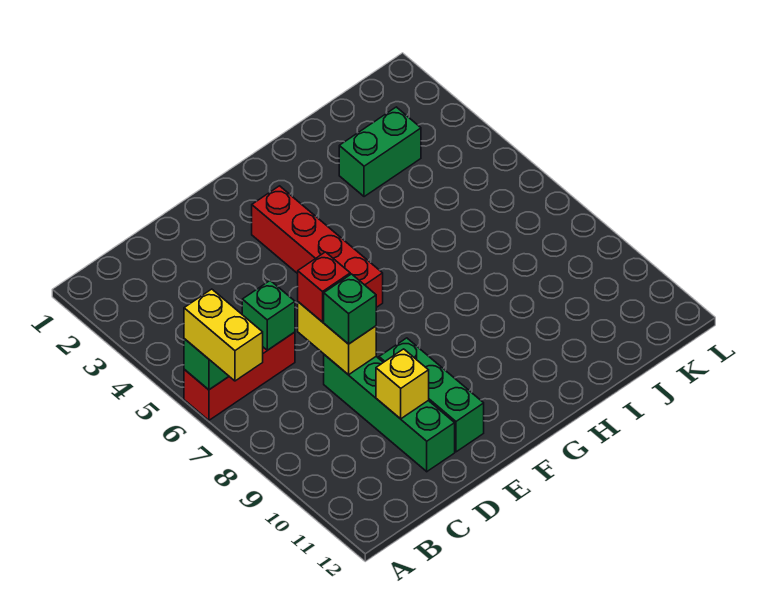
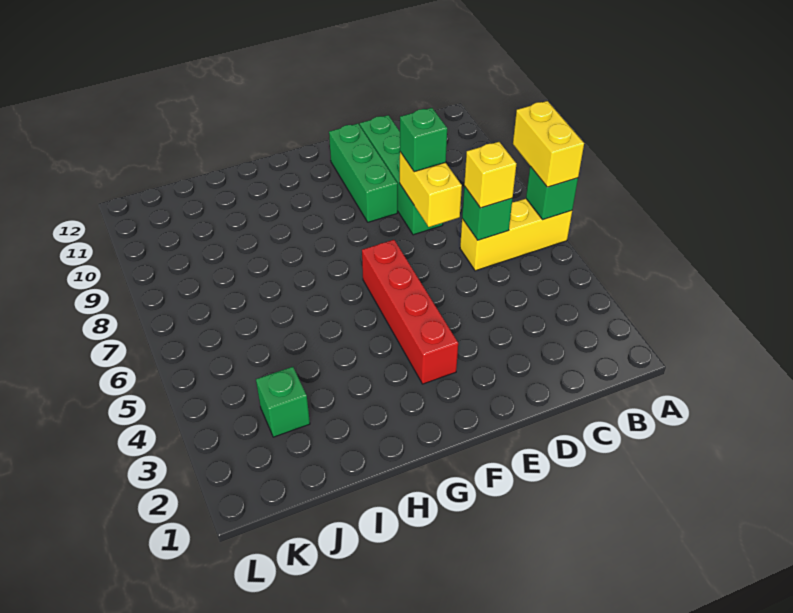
red 1x3 brick [184,332,295,420] -> yellow 1x3 brick [460,199,572,271]
red 1x1 brick [298,252,350,322] -> none
yellow 1x1 brick [376,349,429,419] -> yellow 1x1 brick moved to [464,142,516,208]
green 1x2 brick [339,107,421,197] -> green 1x1 brick [256,367,310,437]

